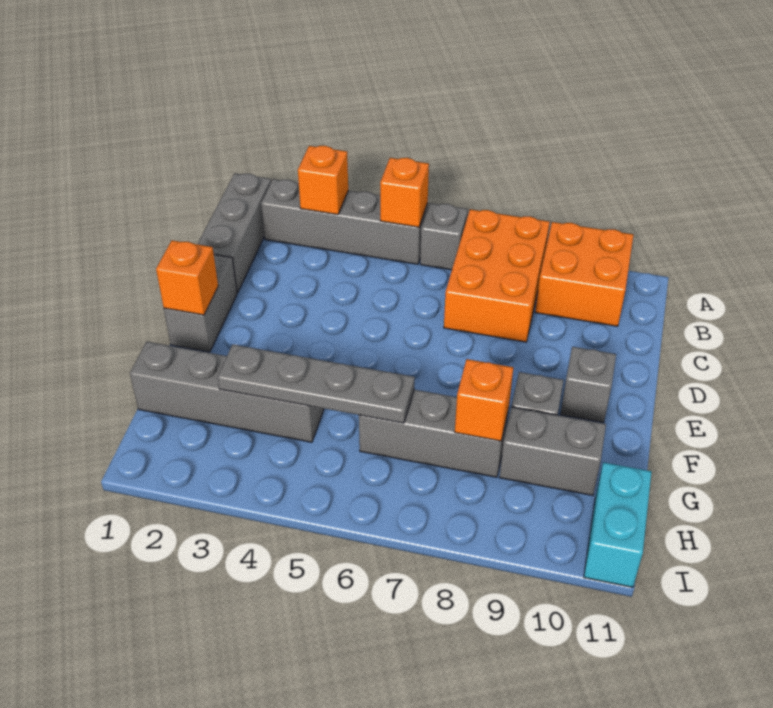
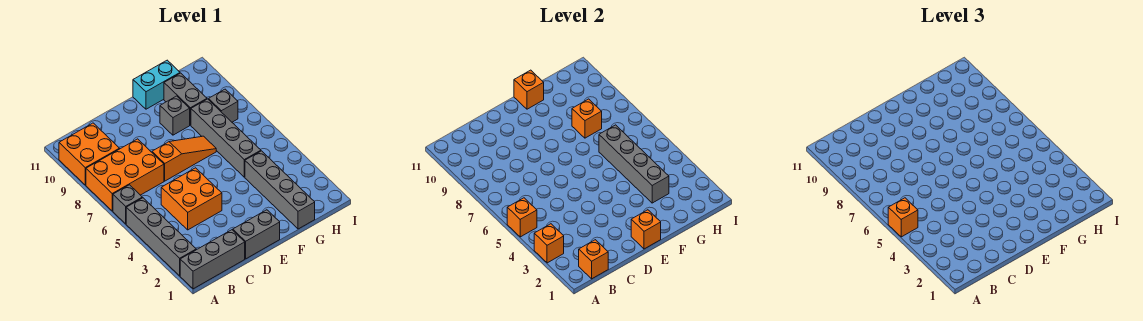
none -> orange 1x1 brick [888,198,918,237]
none -> orange 1x1 brick [579,240,608,279]
none -> orange 2x2 brick [161,168,222,230]
none -> orange 1x3 slope [152,136,216,181]
grey 1x1 brick [560,347,616,423] -> grey 1x1 brick moved to [209,89,238,122]
none -> orange 1x1 brick [514,70,544,109]
grey 1x4 plate [218,344,415,423] -> grey 1x4 brick [599,125,669,203]
grey 1x3 brick [359,390,509,477] -> grey 1x4 brick [191,99,261,177]
cyan 1x2 brick [584,462,652,587] -> cyan 1x2 brick moved to [133,60,180,109]

